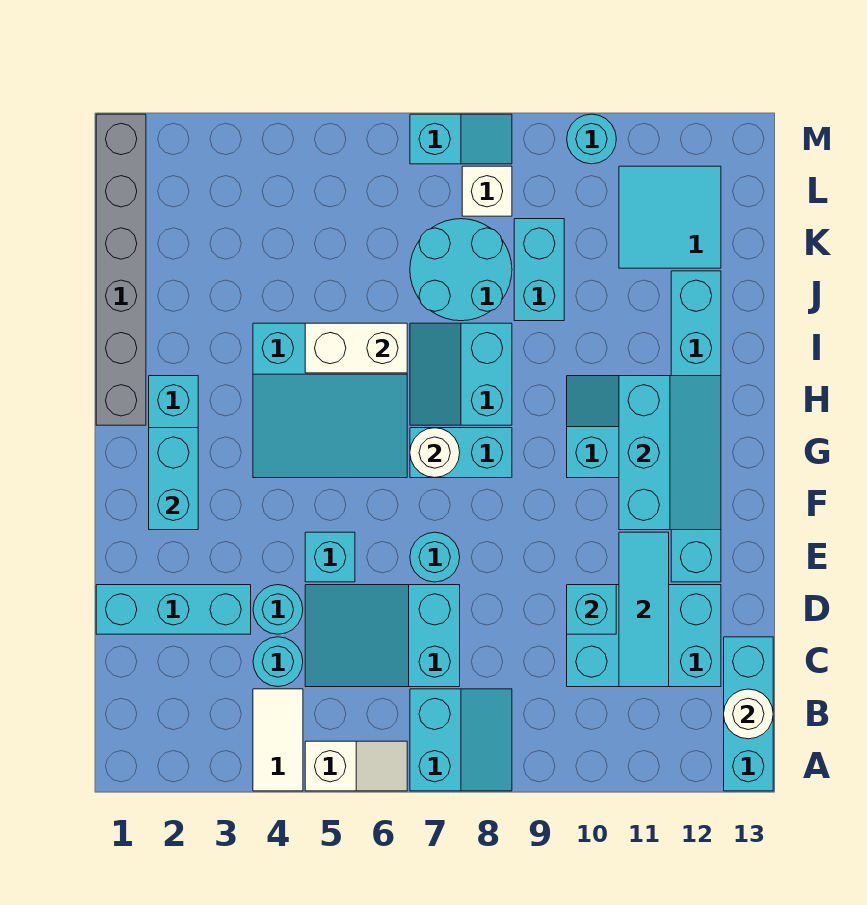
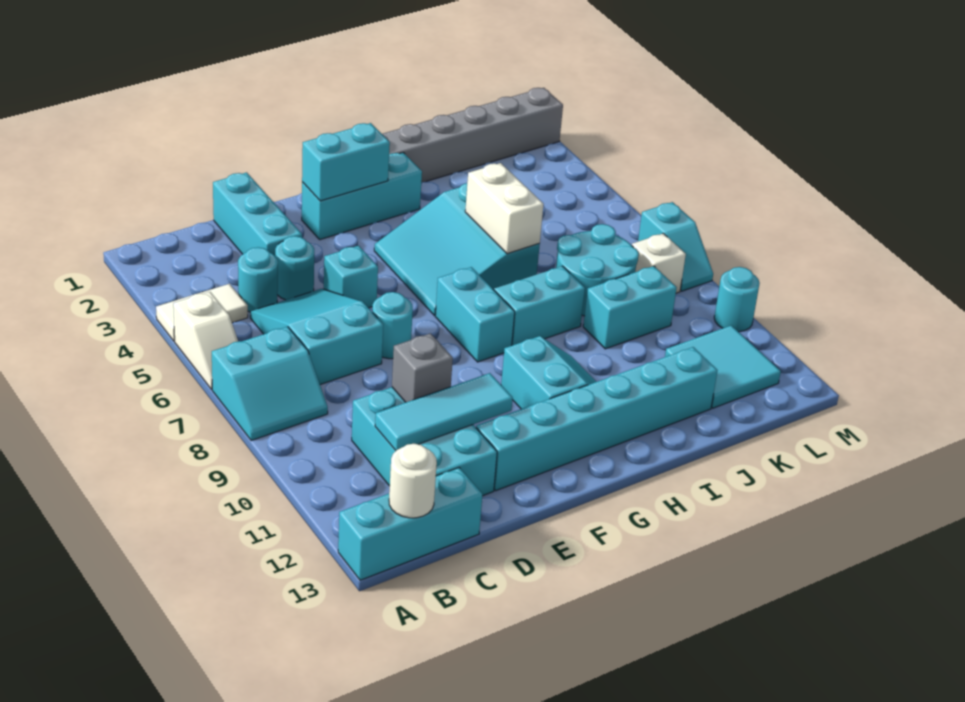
cyan 1x1 brick [567,585,616,634] -> grey 1x1 brick [392,333,453,402]
cyan 2x3 slope [619,376,721,530] -> none
white 1x1 round brick [410,428,460,478] -> none

